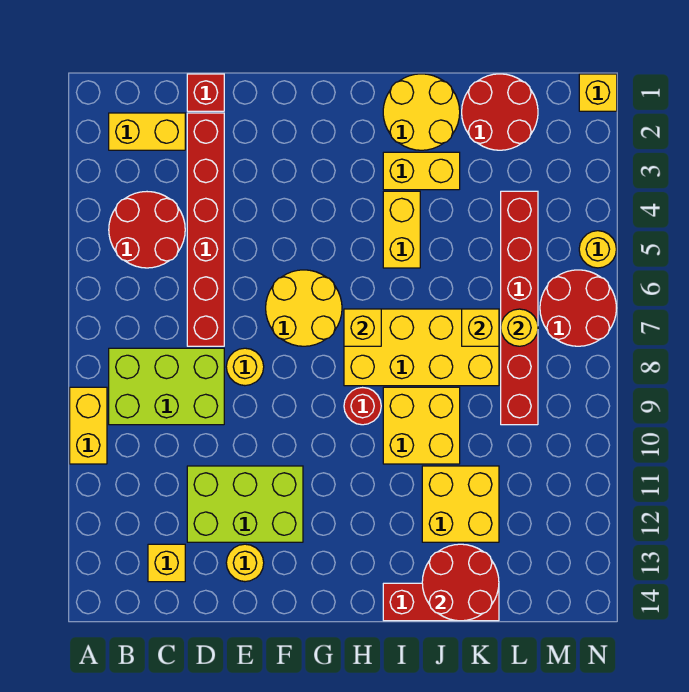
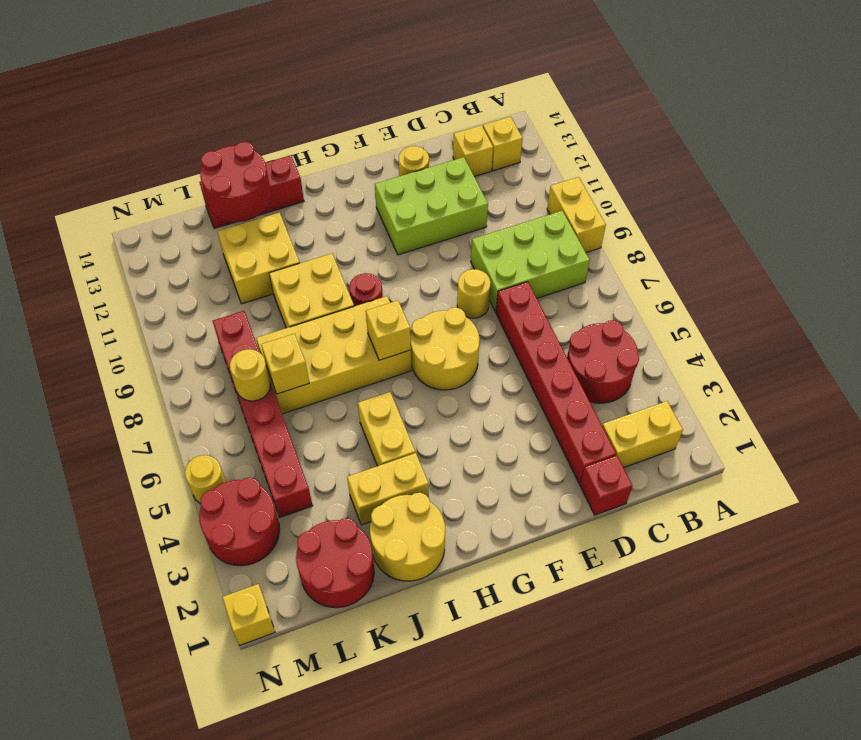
none -> yellow 1x1 brick [483,117,523,171]
red 2x2 round brick [540,270,616,346] -> red 2x2 round brick moved to [199,478,280,566]

